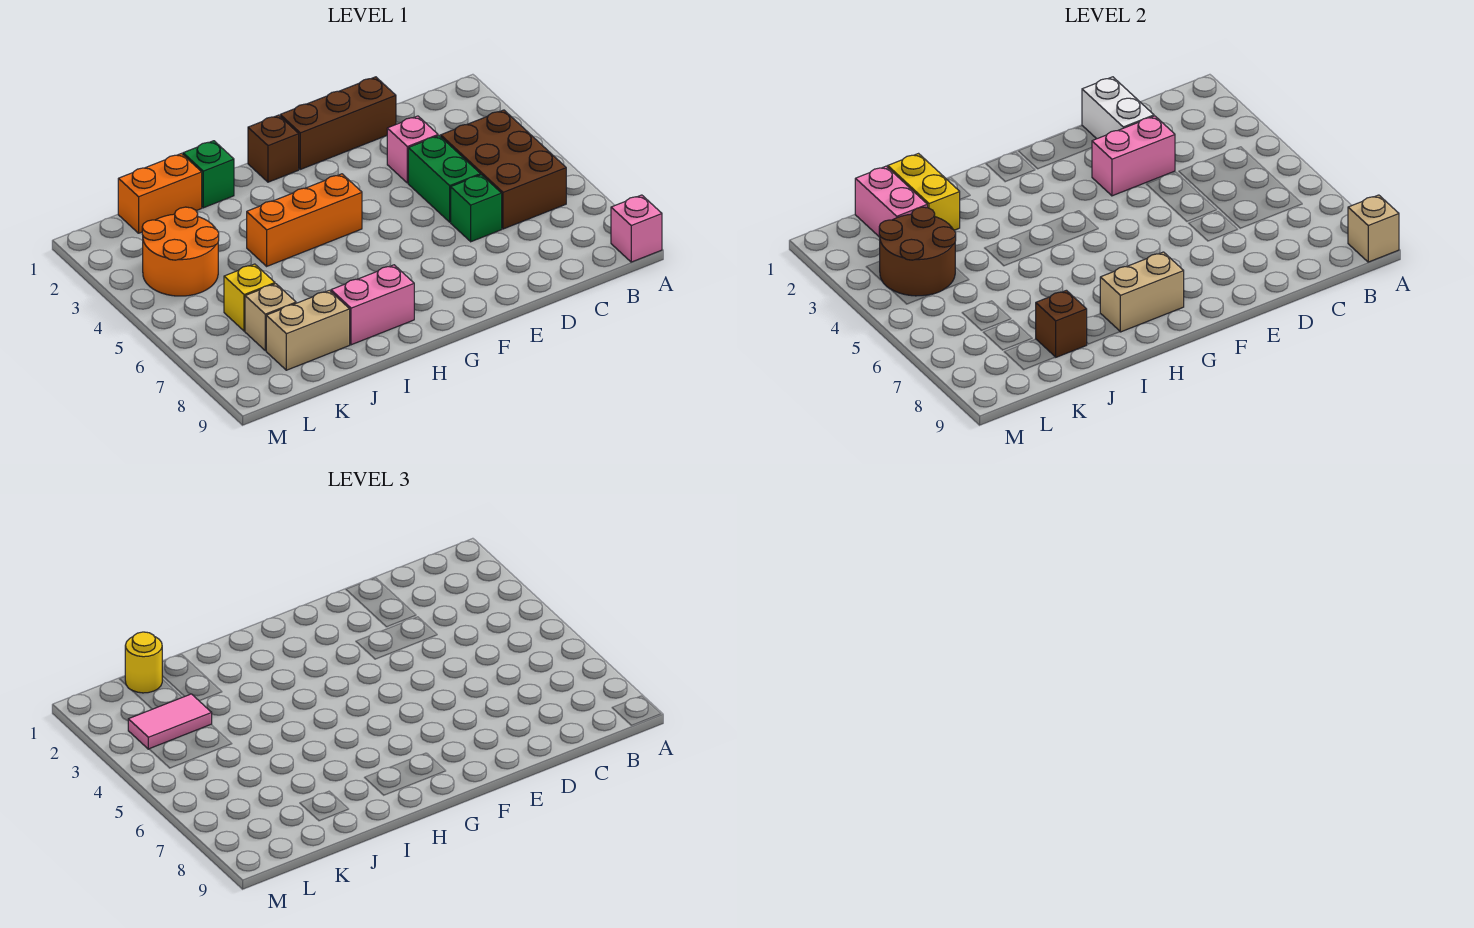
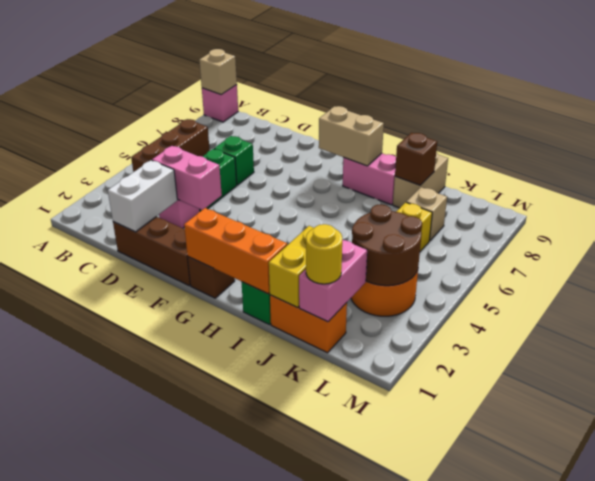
brown 2x3 brick [441,110,566,229] -> brown 1x3 brick [131,119,210,172]
orange 1x3 brick [247,174,362,266] -> orange 1x3 brick moved to [184,208,287,294]
tan 1x2 brick [266,290,350,370] -> tan 1x2 brick turned to [393,152,448,208]
pink 1x2 tile [128,694,212,749] -> none

